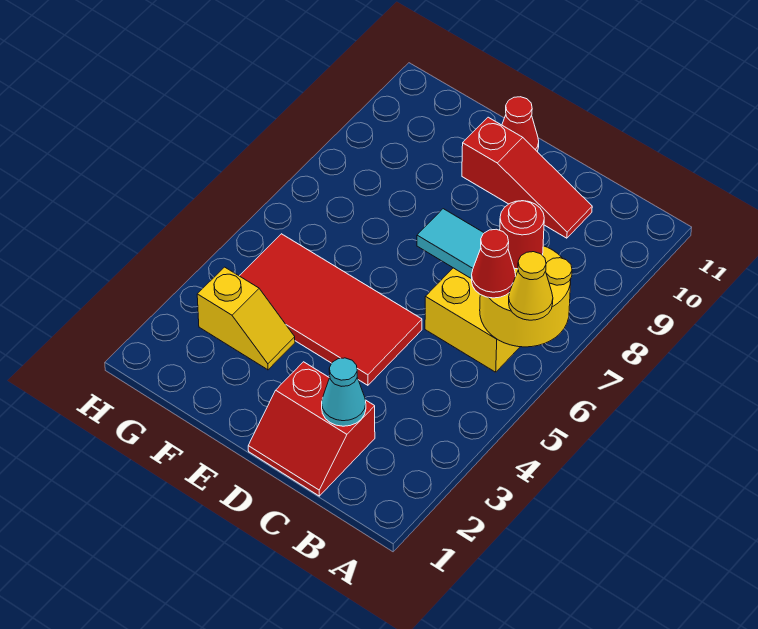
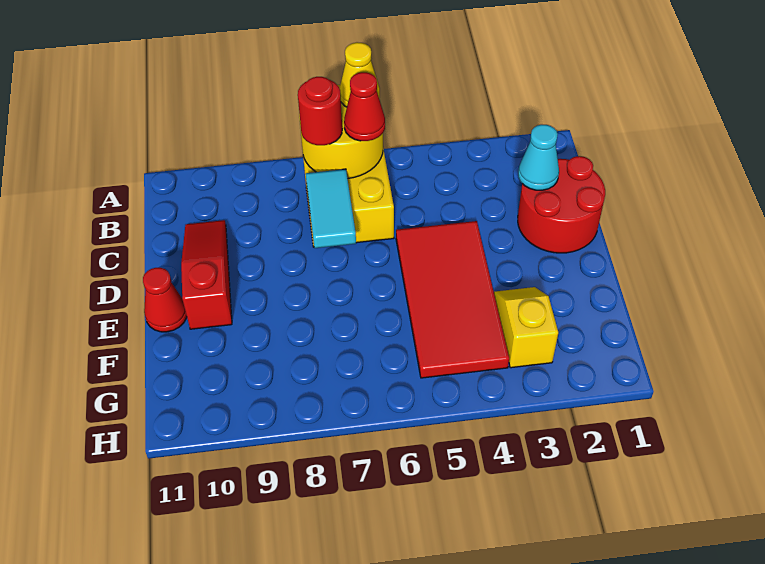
red 2x2 slope [248,362,375,496] -> red 2x2 round brick [518,156,605,253]

